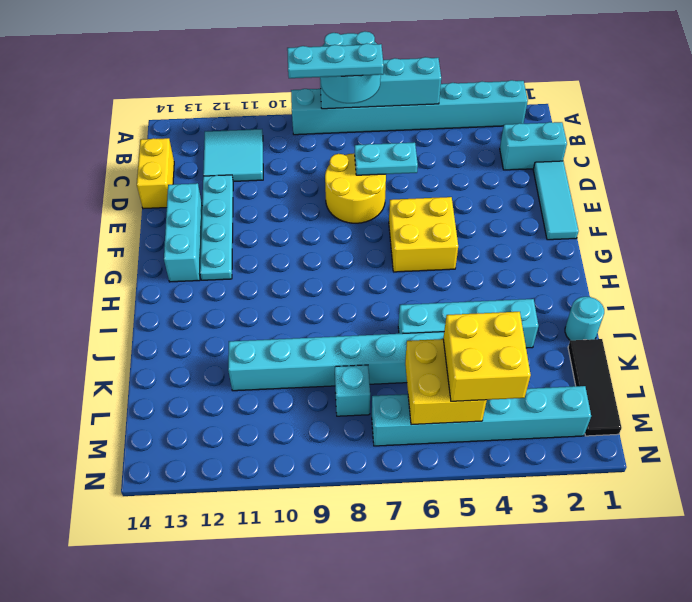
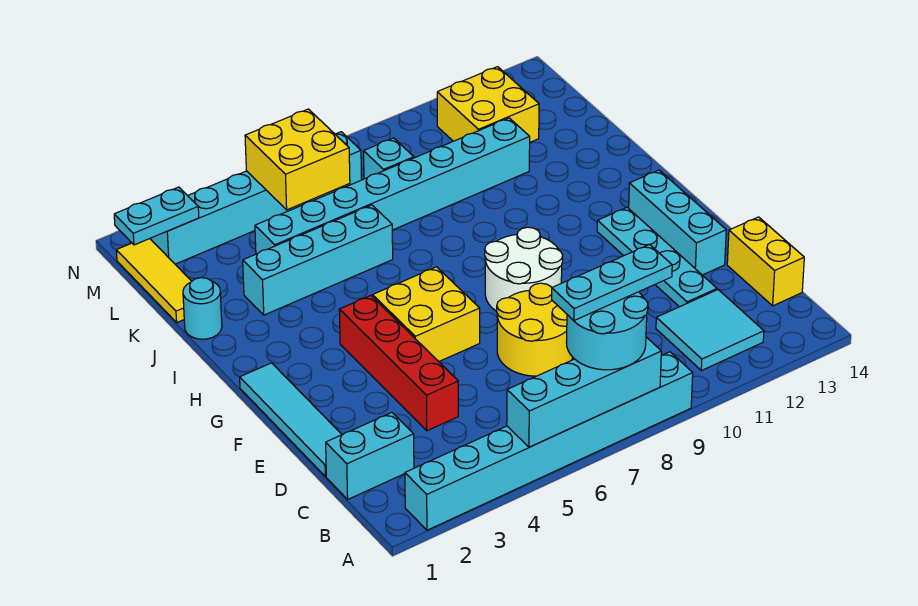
cyan 1x3 tile [533,161,579,240] -> cyan 1x4 tile [240,363,342,477]
none -> red 1x4 brick [339,296,458,431]
cyan 1x2 plate [355,143,418,175] -> cyan 1x2 plate moved to [114,187,199,245]
none -> white 2x2 round brick [485,227,563,311]
black 1x3 tile [568,339,622,436] -> yellow 1x3 tile [116,239,192,322]
yellow 2x2 brick [443,312,531,401] -> yellow 2x2 brick moved to [437,67,539,142]

